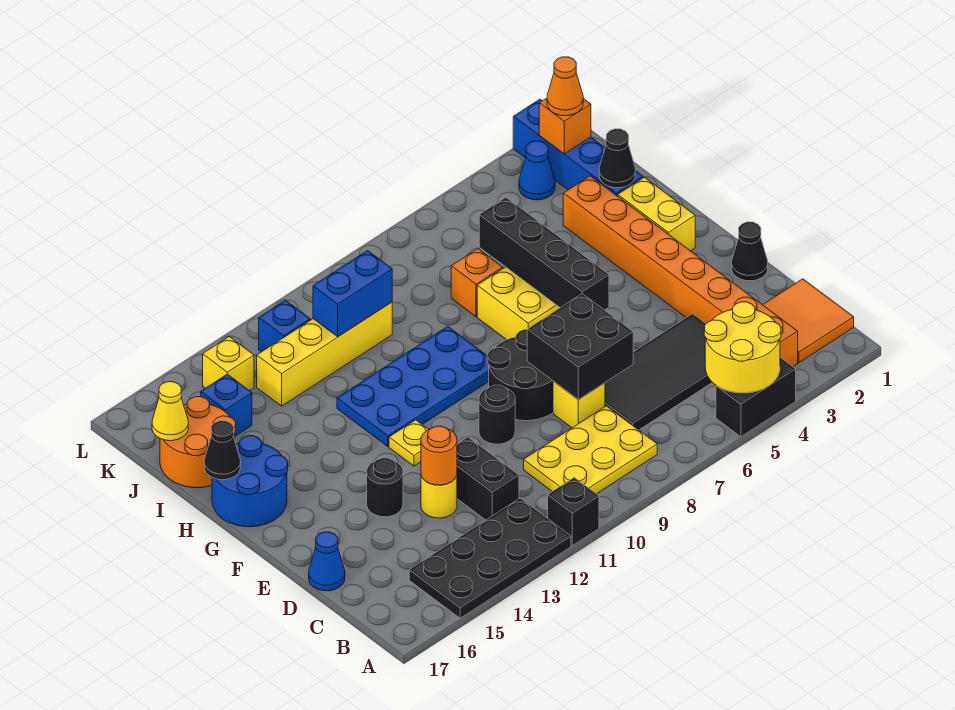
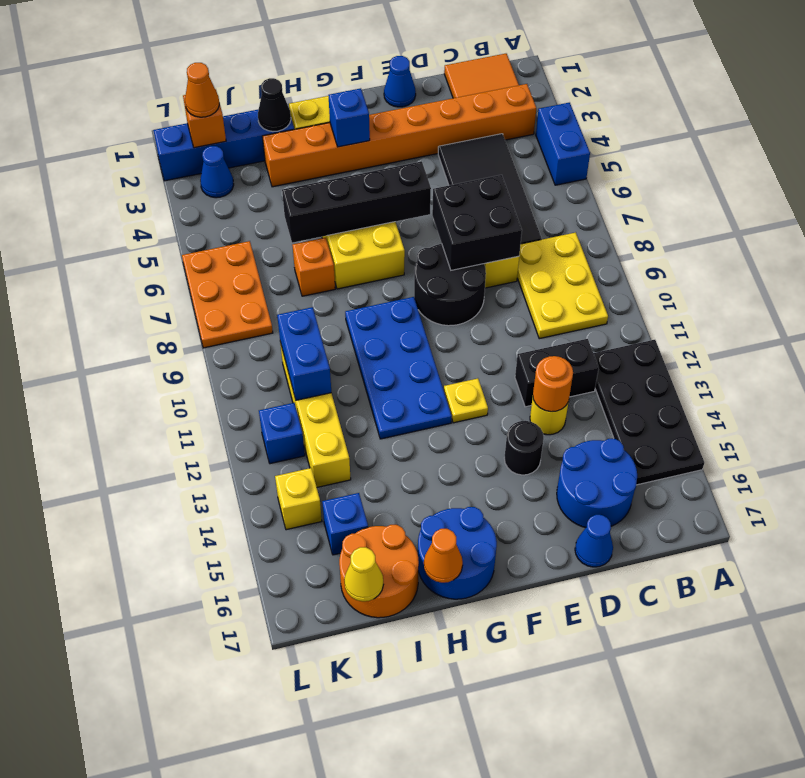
black 1x2 brick [716,357,796,437] -> blue 1x2 brick [536,103,590,185]
yellow 2x2 round brick [704,302,781,393] -> none
black 1x1 brick [548,477,599,546] -> none
none -> blue 2x2 round brick [557,439,637,528]
black 1x1 cone [732,222,768,281] -> blue 1x1 cone [384,56,416,107]
black 1x1 round brick [479,385,515,444] -> none
none -> blue 1x1 brick [328,88,370,147]
black 1x1 cone [204,421,241,480] -> orange 1x1 cone [424,529,463,583]
none -> orange 2x3 plate [182,241,273,348]

